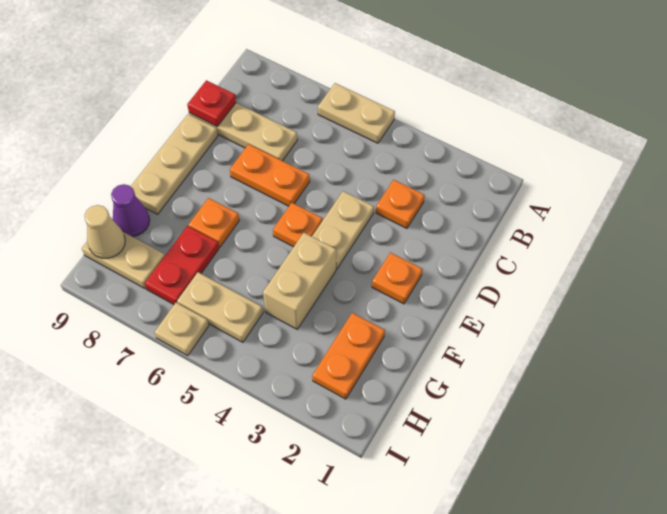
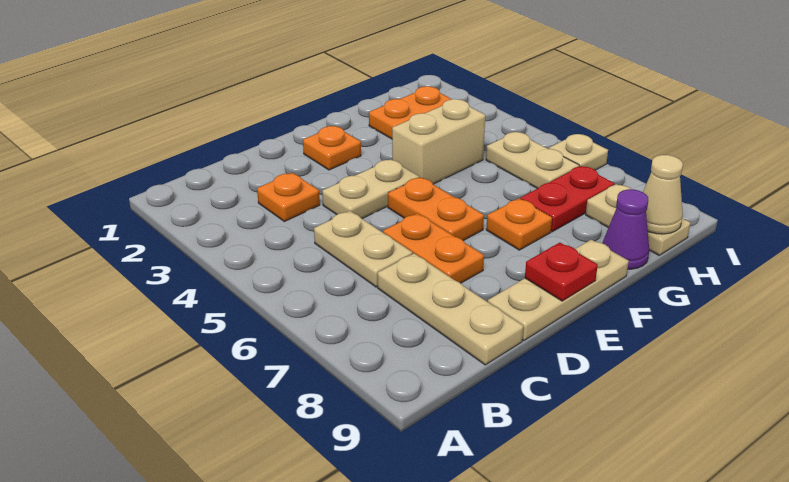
tan 1x2 plate [318,83,395,143] -> tan 1x2 plate moved to [314,211,412,287]
red 1x1 plate [187,80,236,126] -> red 1x1 plate moved to [525,243,598,301]
orange 1x1 plate [273,203,322,247] -> orange 1x2 plate [388,177,484,241]

